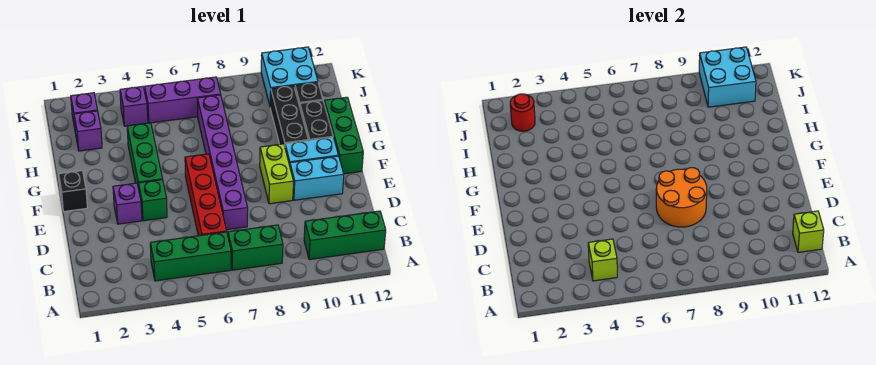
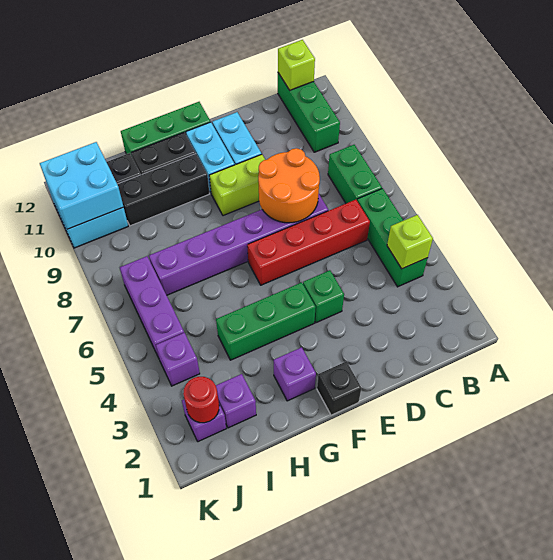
purple 1x1 brick [113,183,142,224] -> purple 1x1 brick moved to [274,347,316,401]

